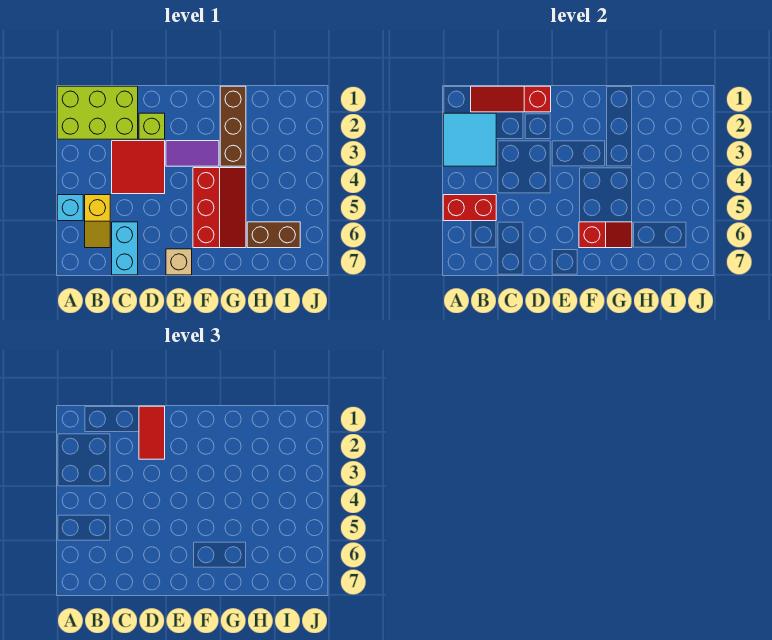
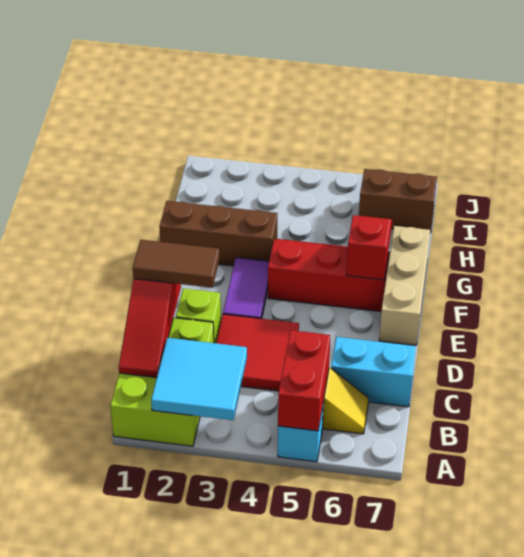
red 1x2 tile [139,406,165,459] -> brown 1x2 tile [133,240,219,288]
tan 1x1 brick [166,249,192,275] -> tan 1x3 brick [379,226,430,345]
brown 1x2 brick [247,222,300,248] -> brown 1x2 brick turned to [359,169,437,233]

